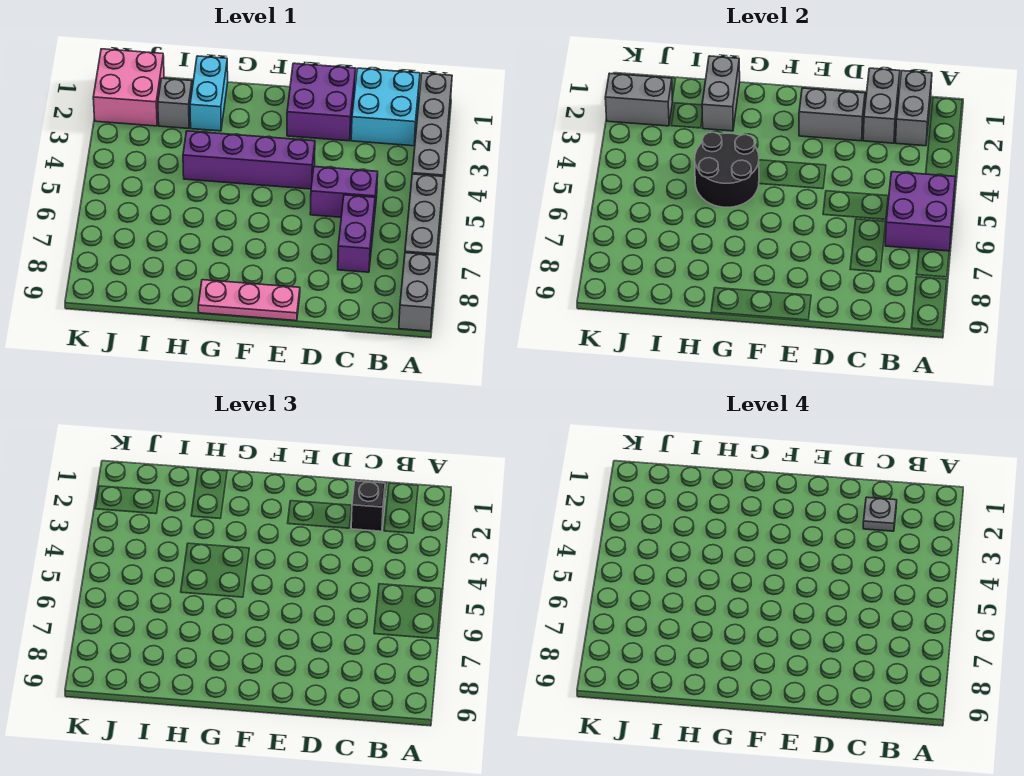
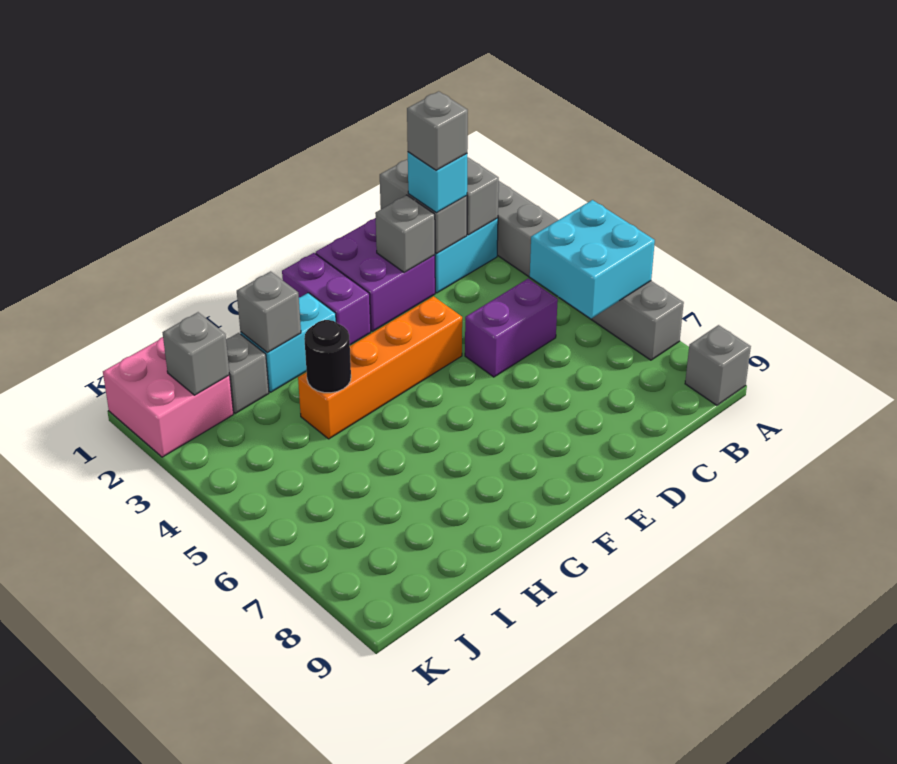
purple 2x2 brick [885,172,956,251] -> cyan 2x2 brick [530,200,655,319]
grey 1x2 brick [399,253,437,331] -> grey 1x1 brick [685,325,751,405]
black 1x1 brick [351,481,385,531] -> cyan 1x1 brick [408,152,467,213]
grey 1x1 plate [863,497,897,531] -> grey 1x1 brick [407,91,468,170]
purple 1x2 brick [338,195,375,272] -> purple 1x2 brick moved to [282,253,371,345]
grey 1x2 brick [799,88,865,141] -> grey 1x1 brick [375,195,435,272]
purple 1x4 brick [183,131,315,189] -> orange 1x4 brick [298,296,462,439]
pink 1x3 plate [198,280,300,321] -> none
black 2x2 round brick [695,132,759,207] -> black 1x1 round brick [304,320,351,393]
cyan 1x2 brick [190,56,228,131] -> cyan 1x2 brick turned to [240,293,336,392]
grey 1x2 brick [702,56,740,131] -> grey 1x1 brick [237,271,301,352]
grey 1x2 brick [605,73,673,126] -> grey 1x1 brick [163,312,230,395]

